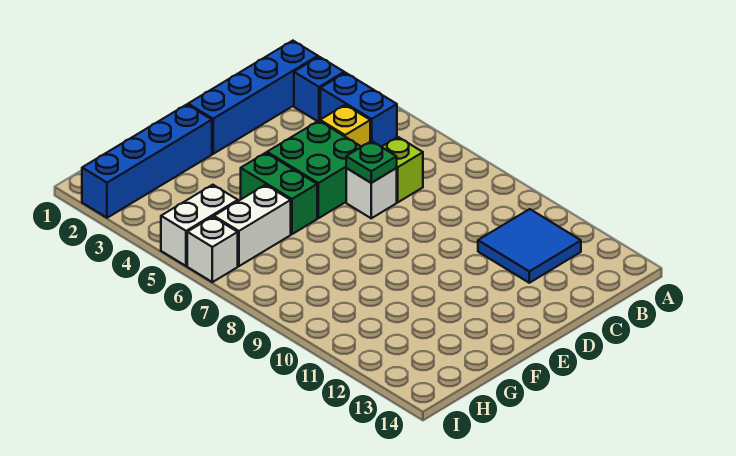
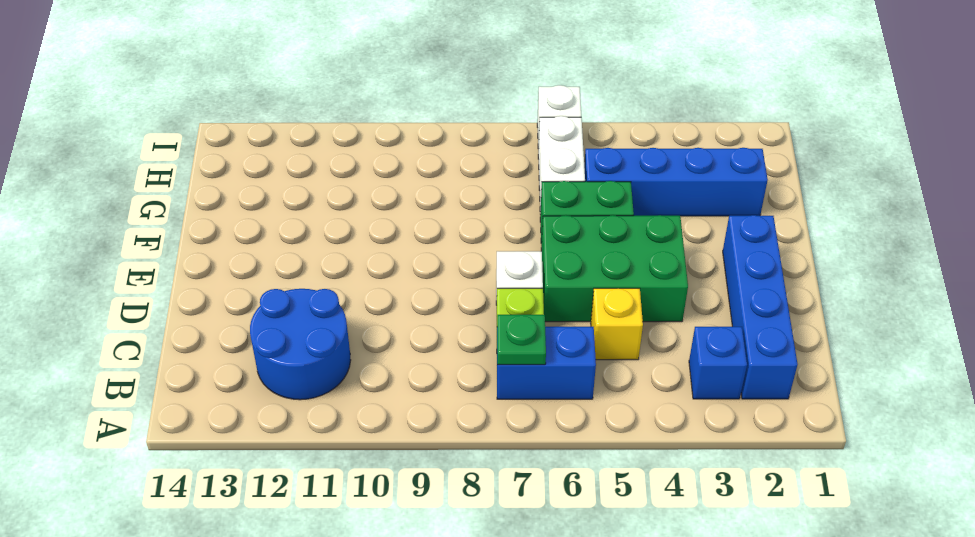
blue 1x2 brick [320,73,397,147] -> blue 1x2 brick moved to [497,327,596,399]
blue 2x2 tile [478,209,581,283] -> blue 2x2 round brick [250,289,351,400]
green 2x2 brick [267,121,361,218] -> green 2x3 brick [541,215,688,322]
green 1x1 plate [346,141,397,183] -> green 1x1 plate moved to [497,315,546,365]
blue 1x4 brick [82,105,212,218] -> blue 1x4 brick turned to [584,148,768,216]
white 1x2 brick [161,185,238,266] -> none

